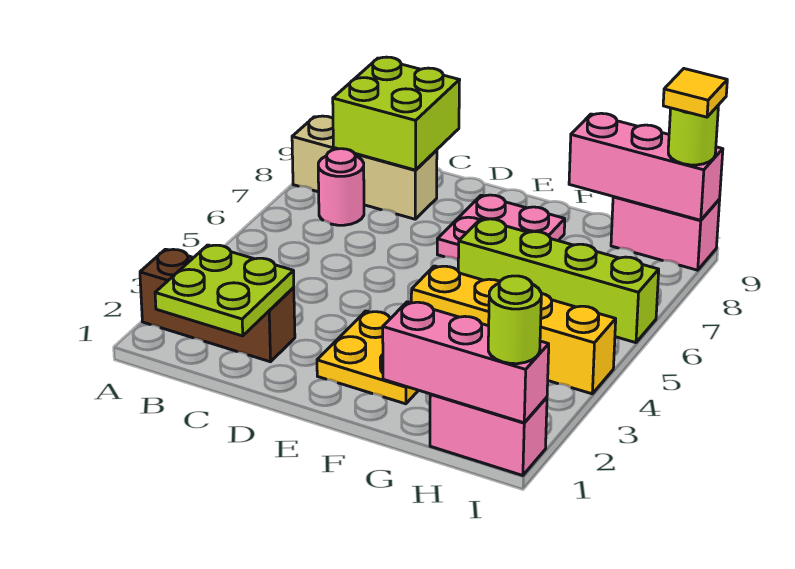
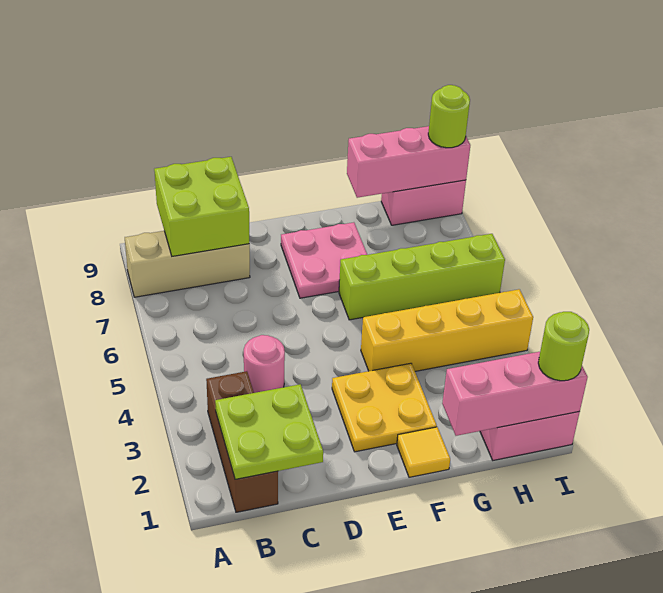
brown 1x3 brick [140,249,295,362] -> brown 1x3 brick turned to [206,371,278,512]
pink 1x1 round brick [318,149,364,225] -> pink 1x1 round brick moved to [244,335,285,393]
yellow 1x1 tile [663,69,727,117] -> yellow 1x1 tile moved to [397,427,450,477]

